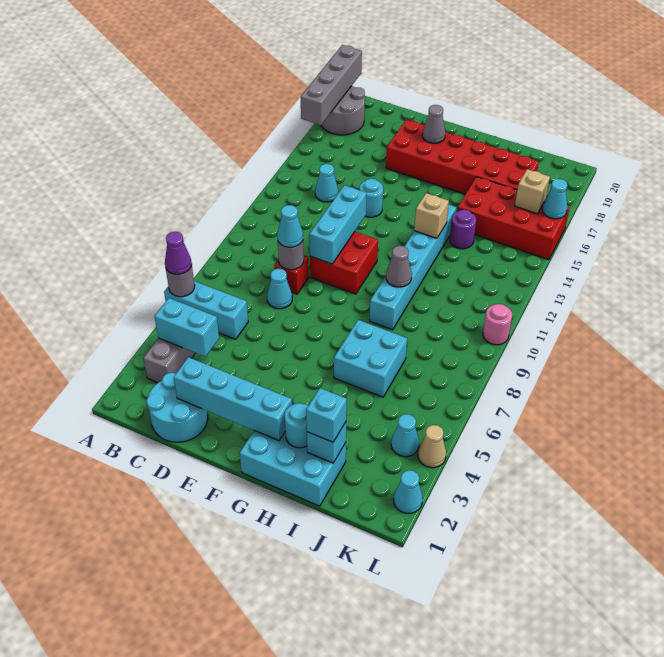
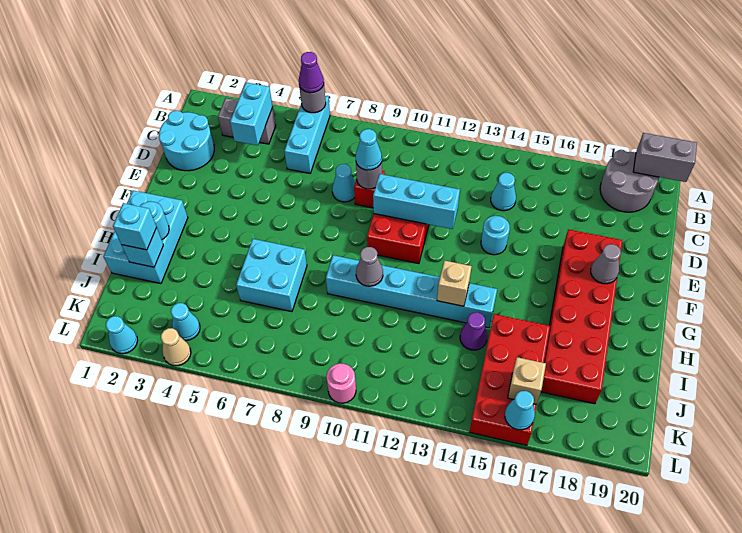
grey 1x4 brick [301,45,362,125] -> grey 1x2 brick [633,133,697,182]
cyan 1x4 brick [174,357,292,441] -> none
purple 1x1 round brick [450,210,476,249] -> purple 1x1 cone [460,312,487,350]

